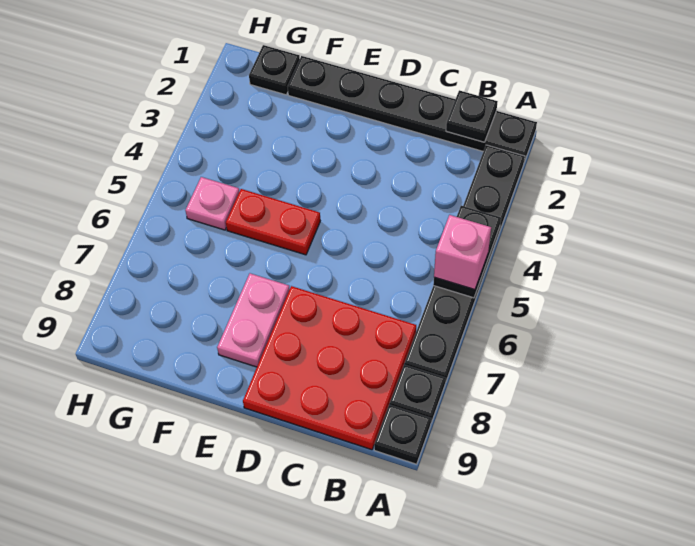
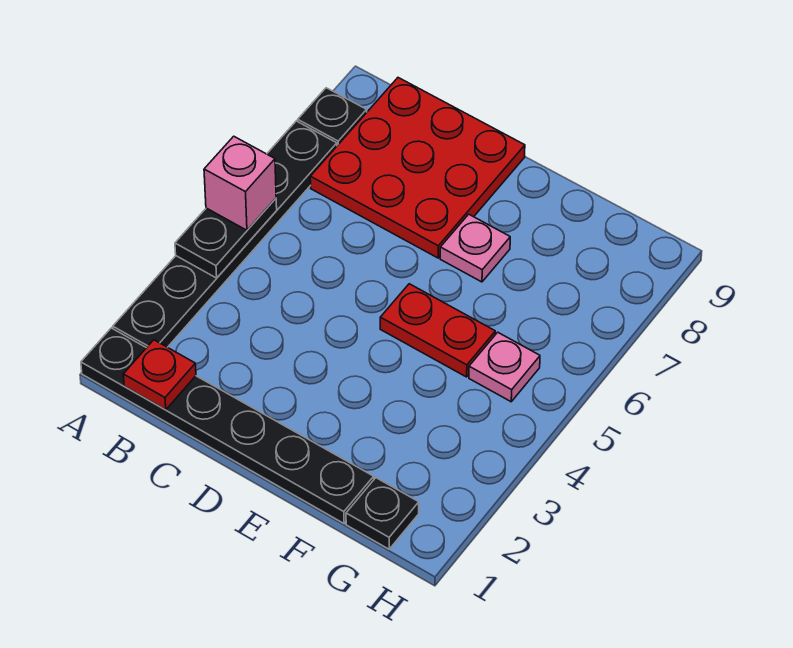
black 1x1 plate [374,405,431,464] -> none
black 1x1 plate [446,90,498,142] -> red 1x1 plate [123,340,196,410]
pink 1x2 plate [217,273,290,367] -> pink 1x1 plate [440,214,510,282]

